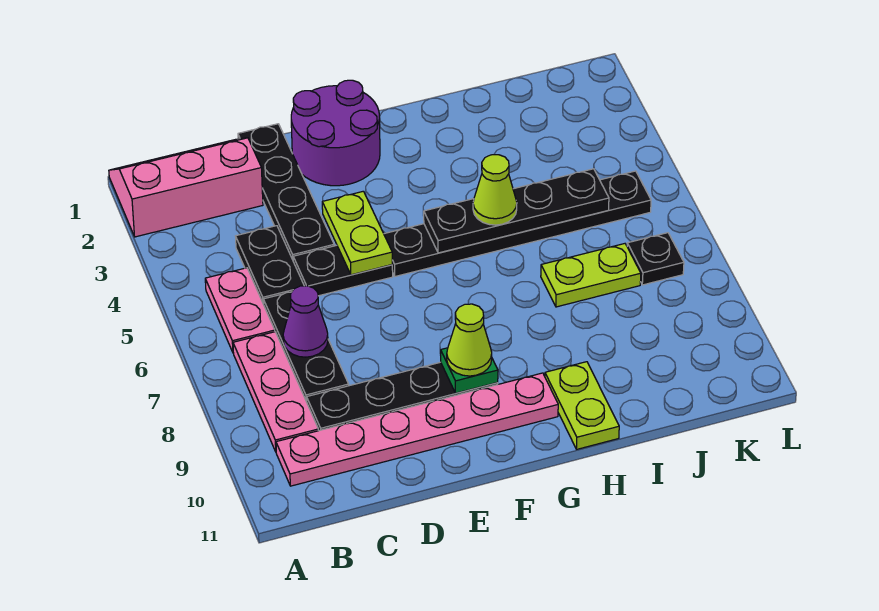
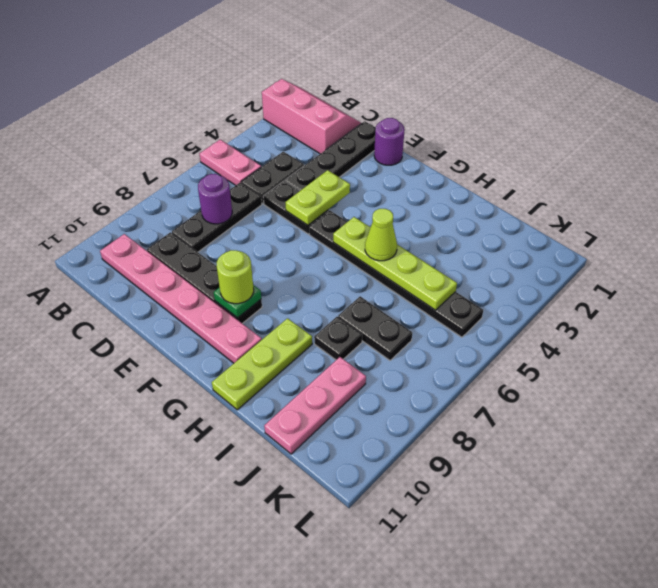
pink 1x2 plate [205,268,275,352] -> pink 1x2 plate turned to [200,139,261,185]
pink 1x3 plate [233,332,318,451] -> pink 1x3 plate moved to [264,357,366,454]
purple 1x1 cone [283,286,328,357] -> purple 1x1 round brick [198,174,232,224]
purple 2x2 round brick [291,80,380,186] -> purple 1x1 round brick [374,118,405,165]
lime 1x1 cone [447,304,492,376] -> lime 1x1 round brick [217,250,254,304]
black 1x4 plate [424,169,609,253] -> lime 1x4 plate [333,217,457,310]
lime 1x2 plate [545,362,619,449] -> lime 1x3 plate [212,318,312,410]
lime 1x2 plate [541,244,641,307] -> black 1x2 plate [338,296,412,360]
black 1x1 plate [627,233,684,285] -> black 1x1 plate moved to [314,317,362,360]

